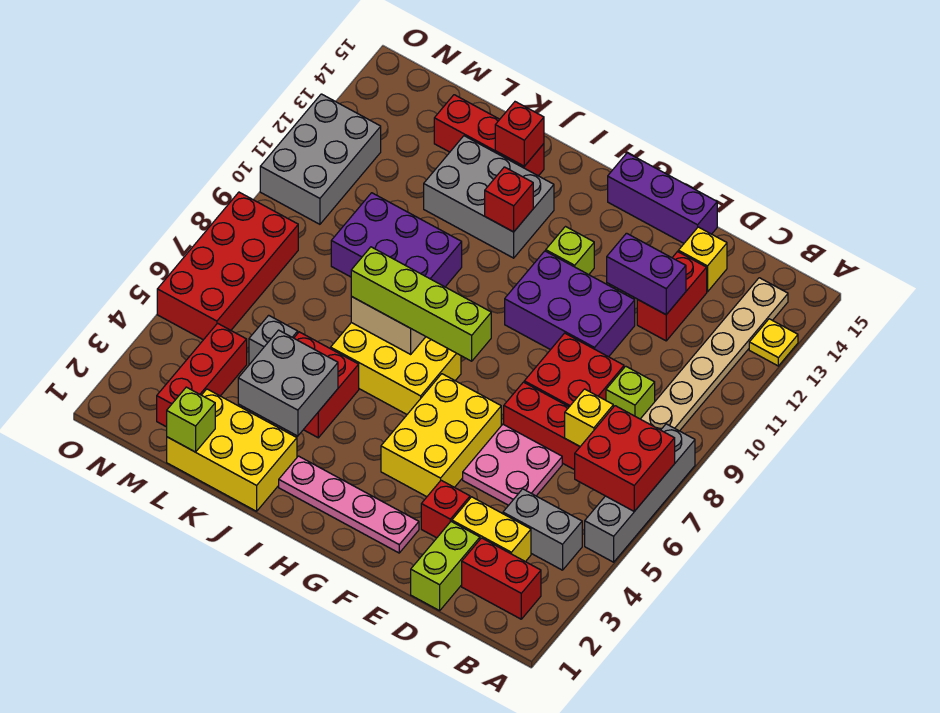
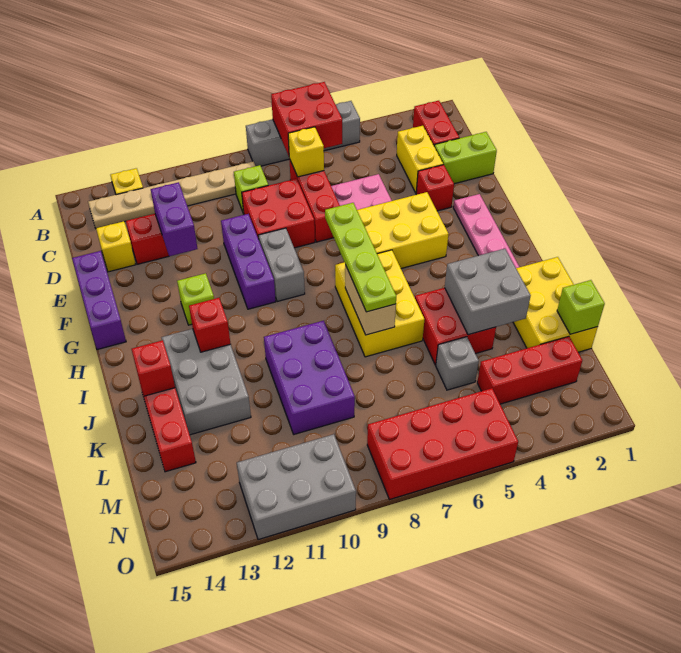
grey 1x2 brick [503,489,582,570] -> grey 1x2 brick moved to [258,228,305,302]
purple 2x3 brick [505,251,635,357] -> purple 1x3 brick [221,214,276,309]
lime 1x4 brick [351,247,491,361] -> lime 1x4 plate [325,203,396,312]

